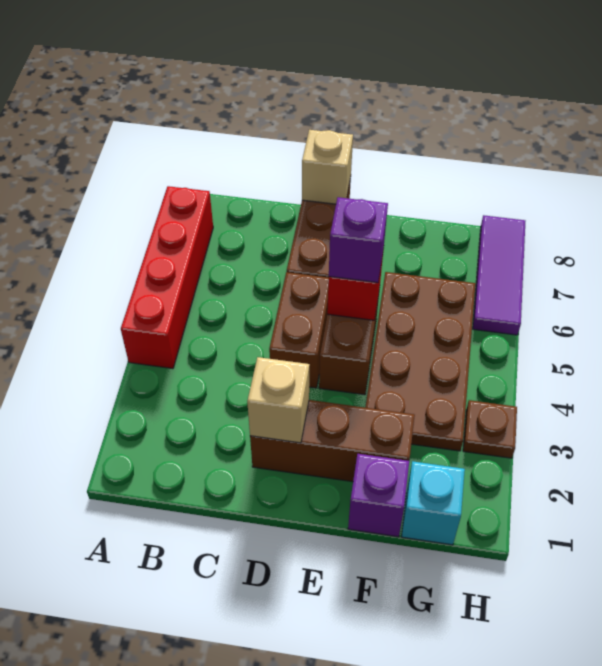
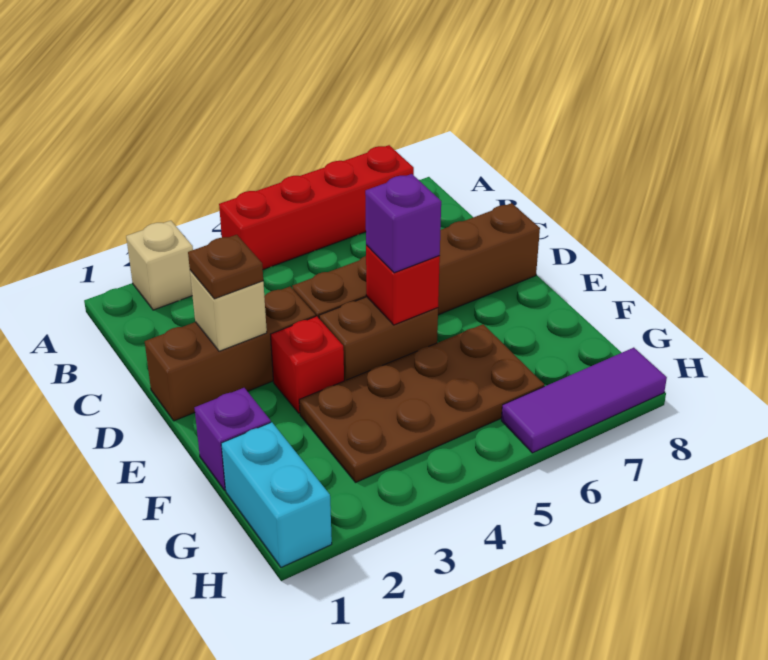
brown 1x3 brick [250,400,415,482] -> brown 1x3 brick turned to [145,287,316,421]
tan 1x1 brick [302,130,353,204] -> tan 1x1 brick moved to [126,221,193,310]
none -> red 1x1 brick [271,316,344,413]
cyan 1x1 brick [402,461,465,545] -> cyan 1x2 brick [221,422,332,567]
brown 1x1 plate [463,400,517,458] -> brown 1x1 plate moved to [188,235,263,299]

